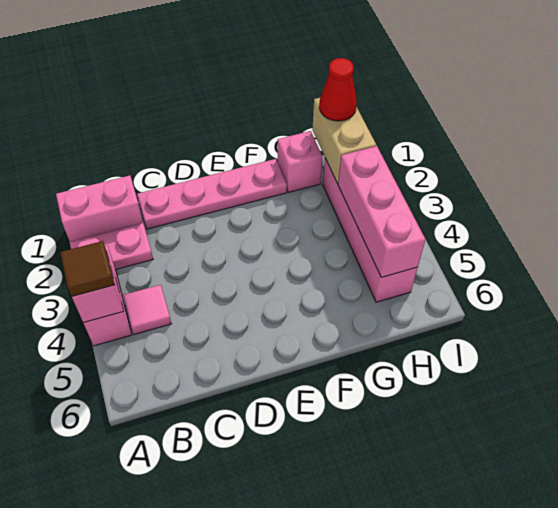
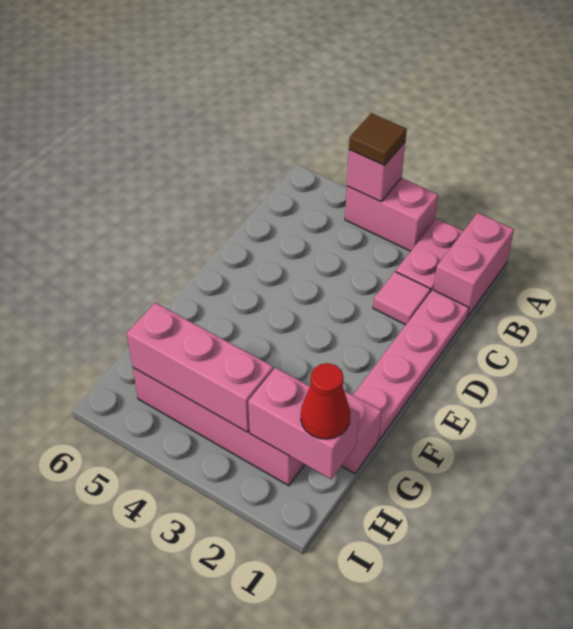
pink 1x1 tile [123,285,172,334] -> pink 1x1 tile moved to [373,272,431,325]
tan 1x2 brick [312,98,376,184] -> pink 1x2 brick [248,368,359,479]

